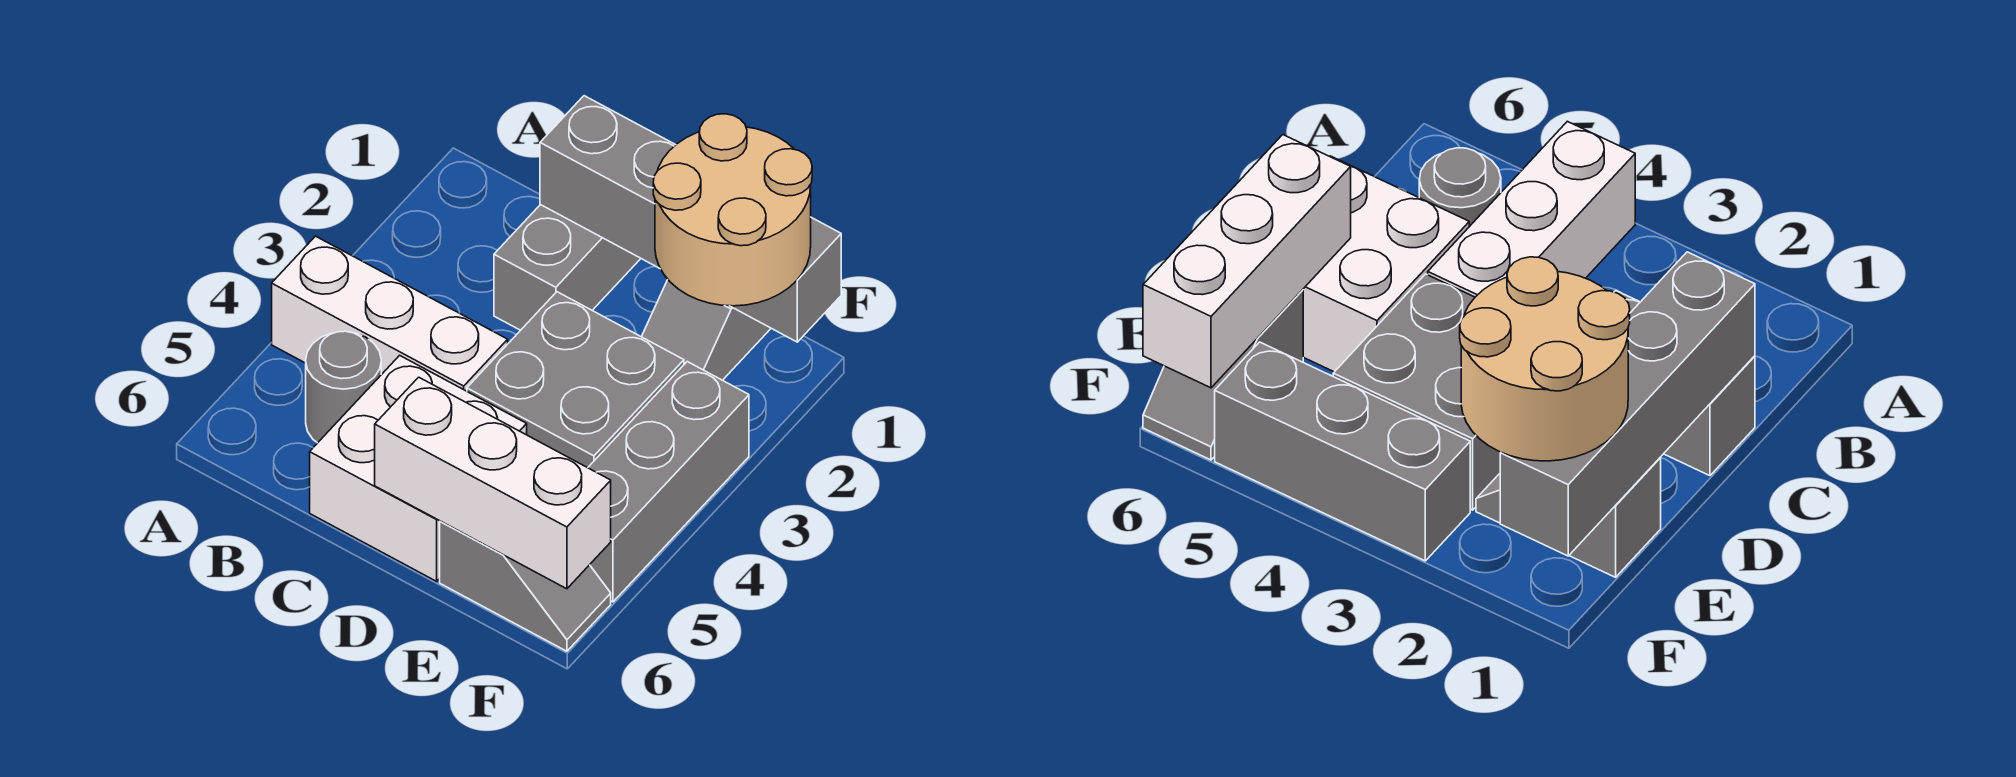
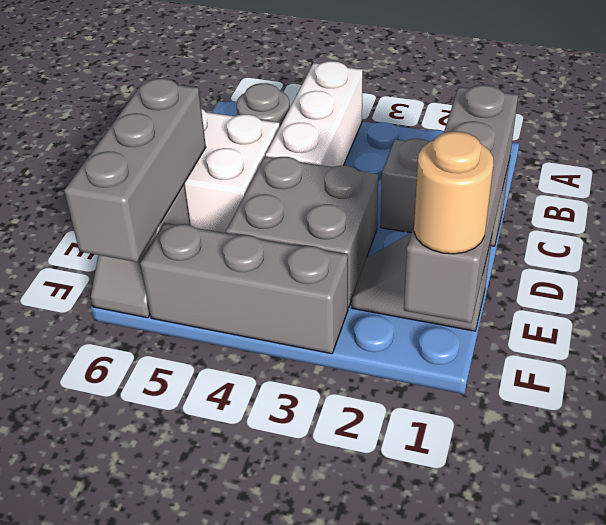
white 1x3 brick [375,377,611,589] -> grey 1x3 brick [64,78,206,262]
tan 2x2 round brick [653,114,812,306] -> tan 1x1 round brick [414,131,493,254]

